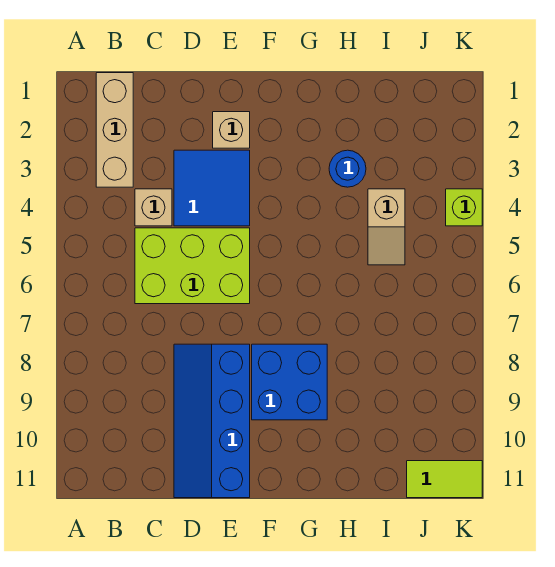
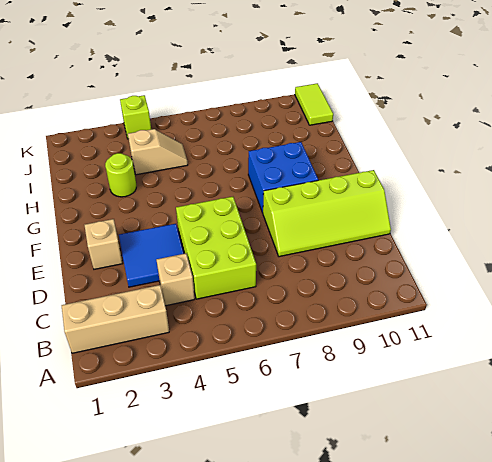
blue 2x4 slope [174,344,250,498] -> lime 2x4 slope [263,170,391,257]
blue 1x1 round brick [329,150,366,187] -> lime 1x1 round brick [105,153,136,197]

